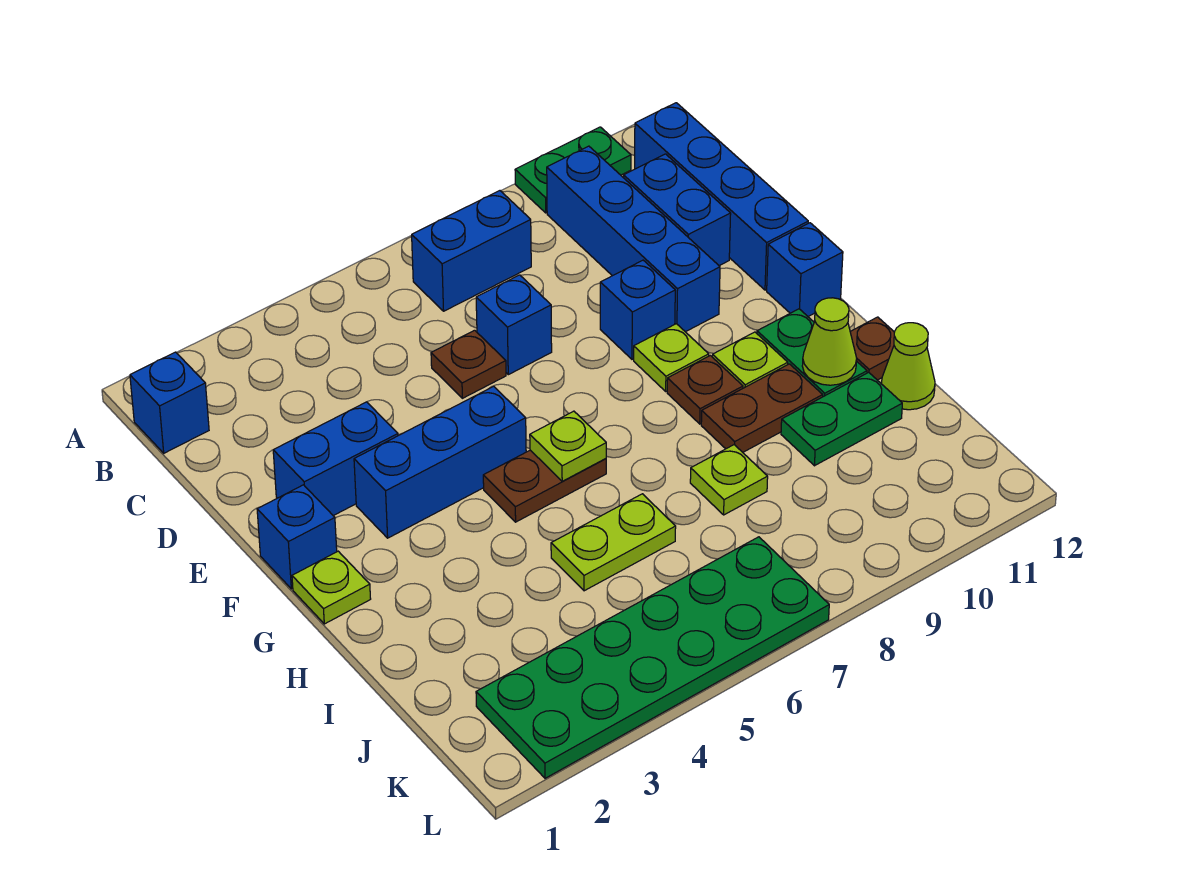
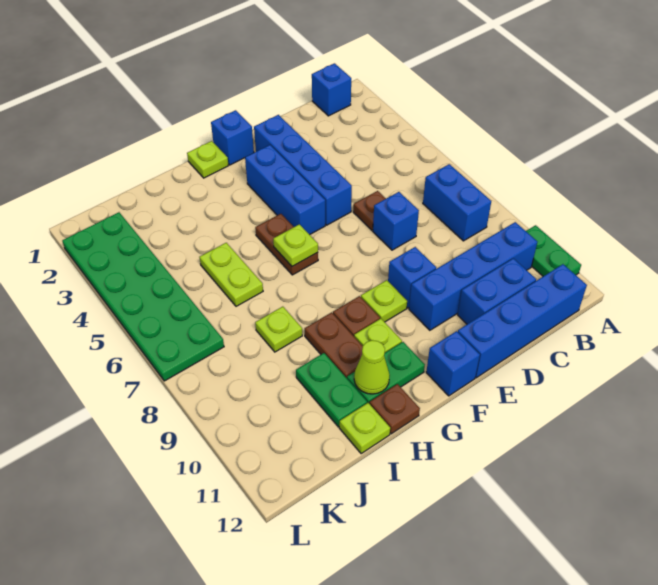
blue 1x2 brick [273,402,398,516] -> blue 1x4 brick [254,115,352,225]
lime 1x1 cone [881,323,935,410] -> lime 1x1 plate [339,403,390,454]

